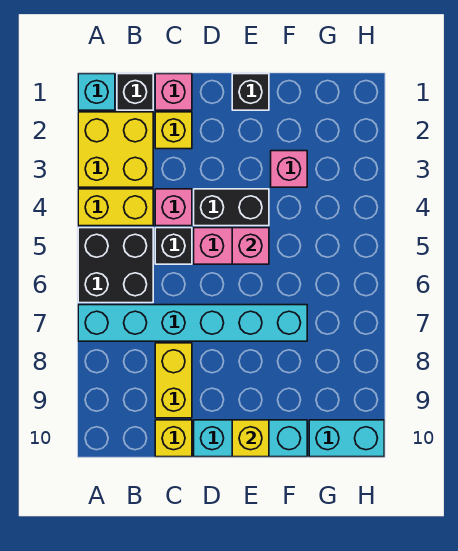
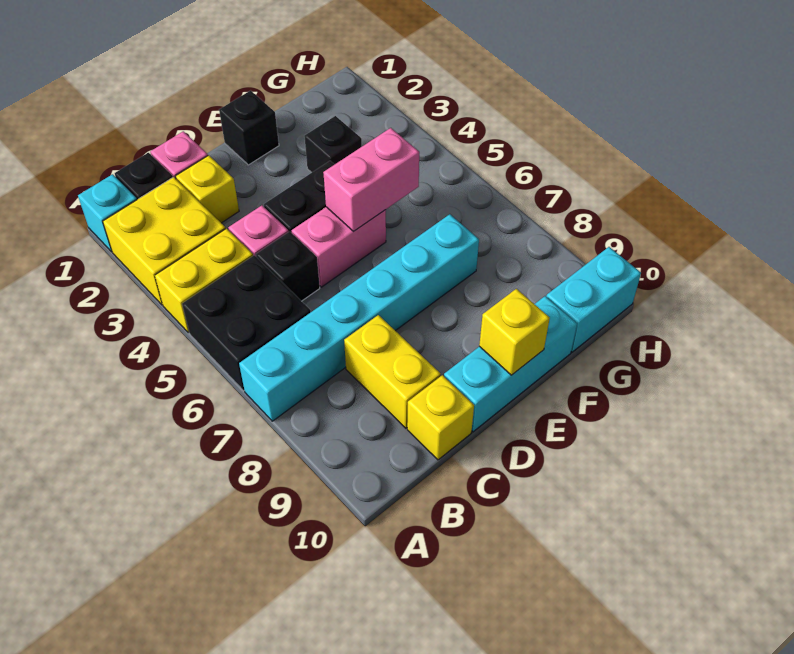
pink 1x1 brick [232,228,269,264] -> pink 1x2 brick [323,128,419,231]
pink 1x1 brick [271,151,307,187] -> black 1x1 brick [304,116,362,173]

